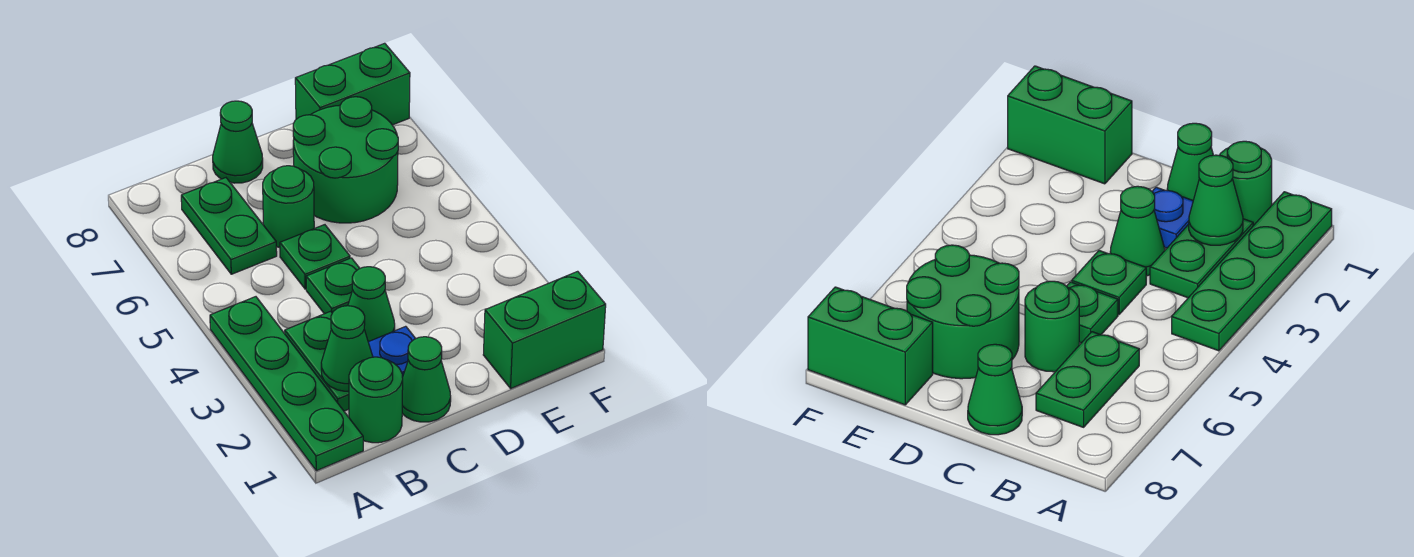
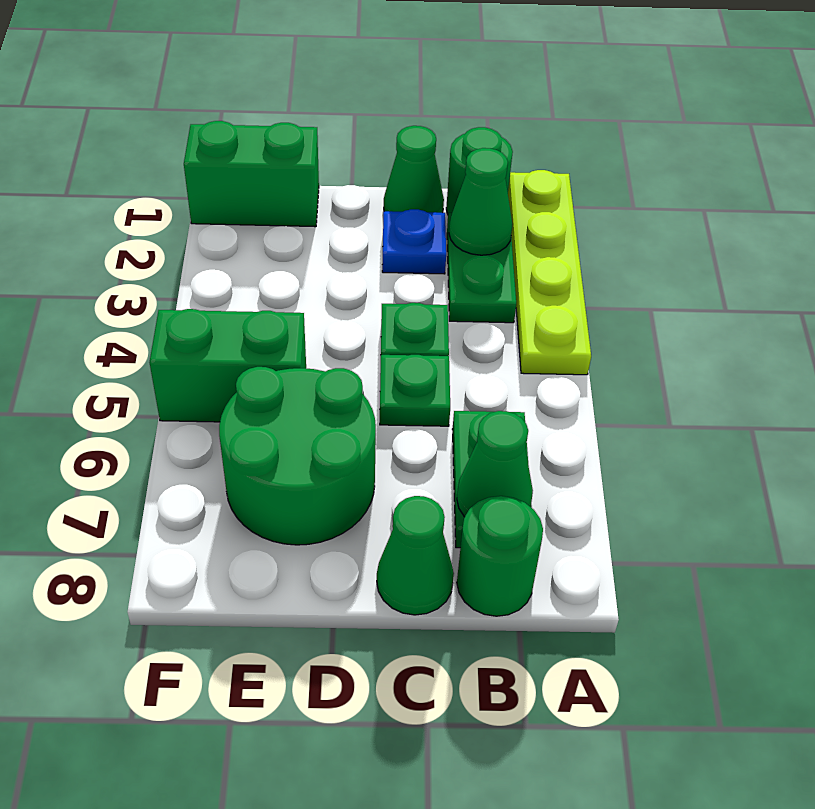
green 1x4 plate [210,297,363,471] -> lime 1x4 plate [508,170,591,375]
green 1x1 cone [348,267,395,342] -> green 1x1 cone moved to [457,411,533,517]
green 1x1 round brick [263,166,314,248] -> green 1x1 round brick moved to [457,496,543,616]
green 1x2 brick [295,43,410,125] -> green 1x2 brick moved to [150,309,306,422]

